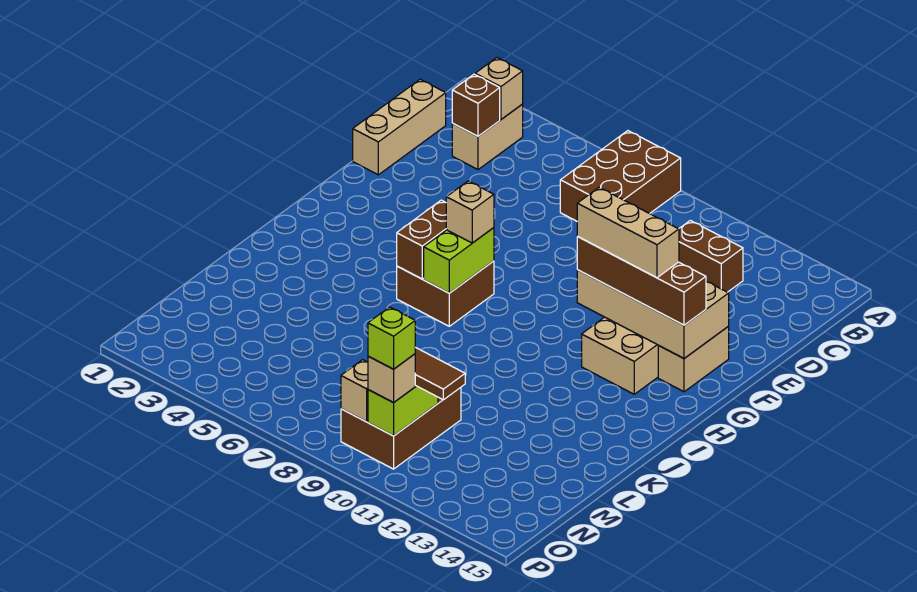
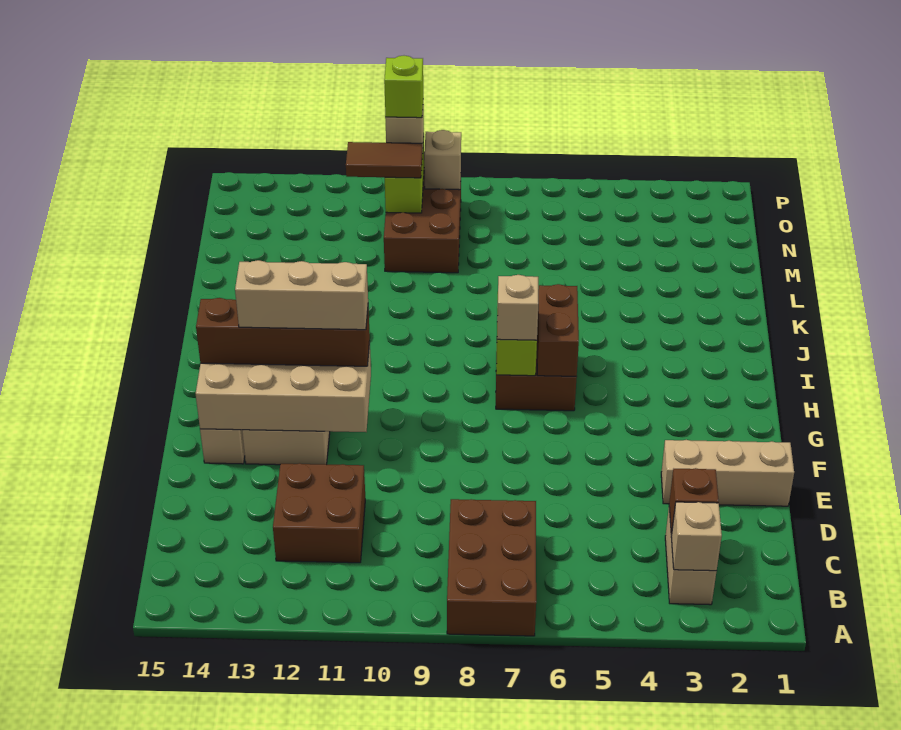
tan 1x3 brick [353,79,446,175] -> tan 1x3 brick turned to [661,440,794,506]
brown 1x2 brick [679,220,743,292] -> brown 2x2 brick [273,463,365,563]

